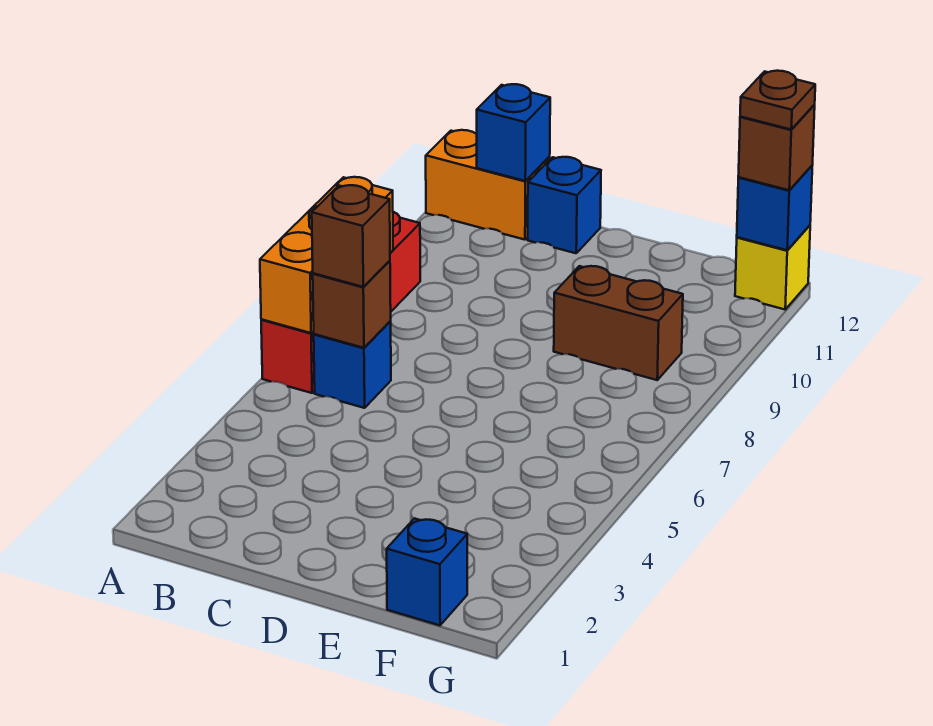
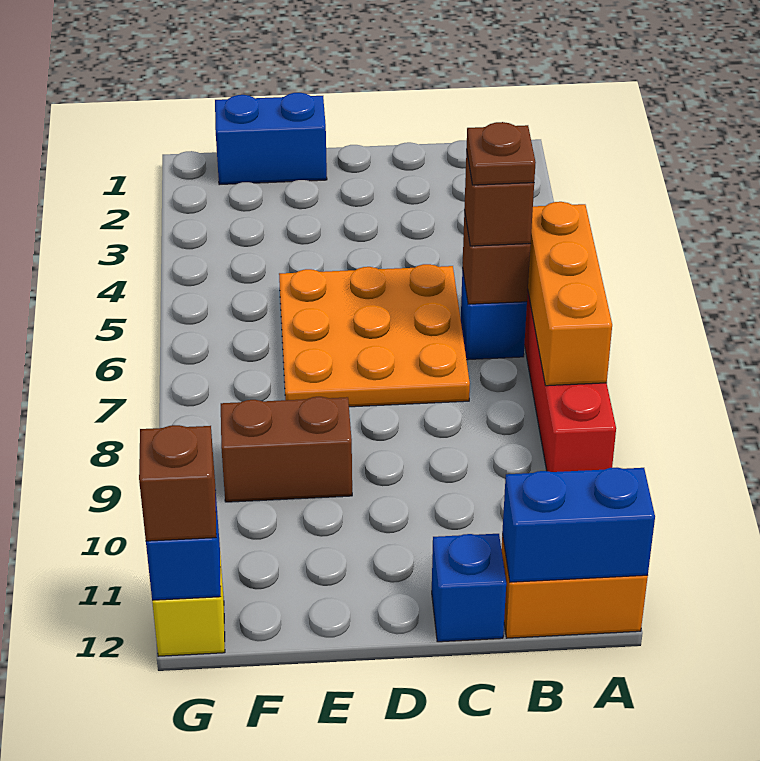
blue 1x1 brick [477,84,550,181] -> blue 1x2 brick [502,468,655,582]
none -> orange 3x3 plate [279,264,470,407]
blue 1x1 brick [387,518,467,625] -> blue 1x2 brick [215,93,327,185]
brown 1x1 plate [740,71,815,130] -> brown 1x1 plate moved to [467,122,536,185]

